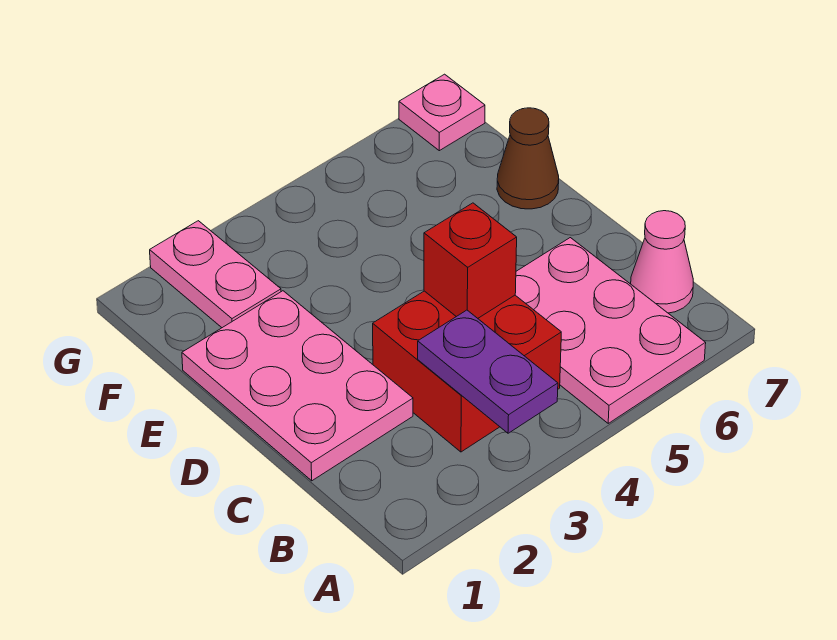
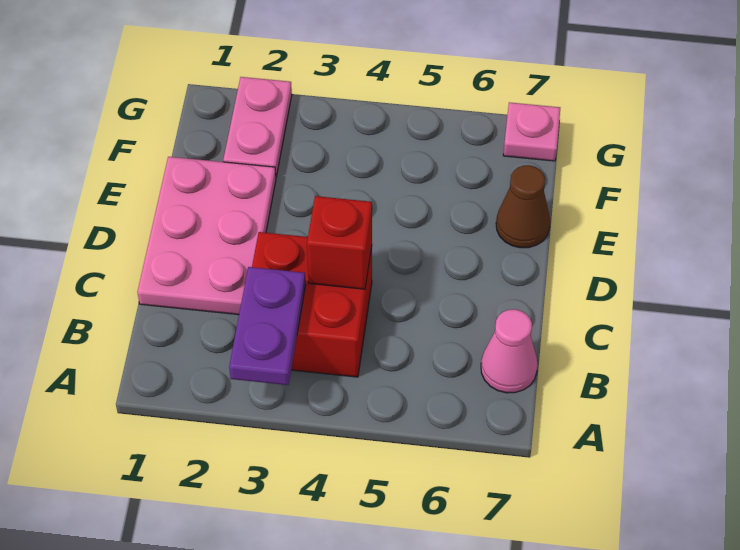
pink 2x3 plate [515,238,706,423] -> none

